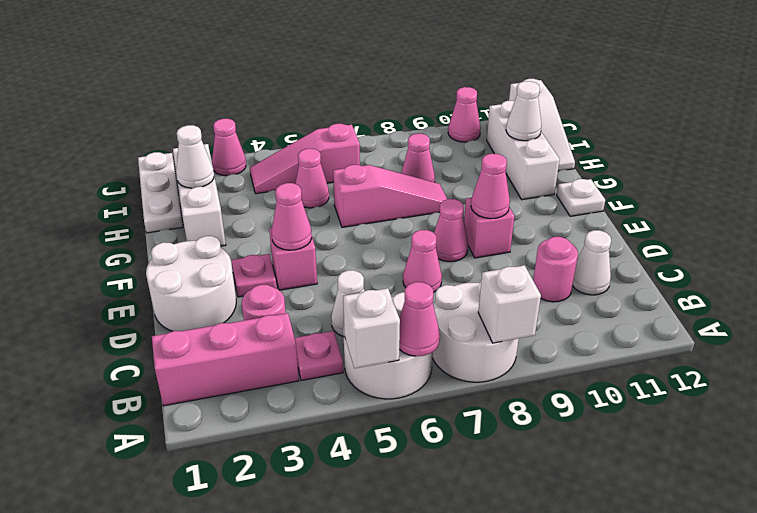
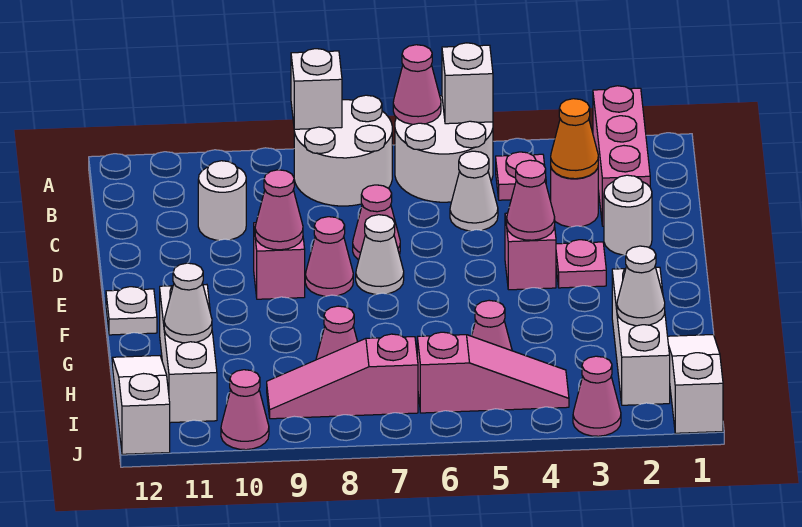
pink 1x3 brick [152,313,299,406] -> pink 1x3 brick turned to [593,86,650,226]
none -> orange 1x1 cone [551,99,598,179]
pink 1x1 round brick [533,237,578,302] -> white 1x1 round brick [198,161,246,240]
white 1x1 cone [572,230,611,295] -> white 1x1 cone moved to [356,215,404,294]
white 2x2 round brick [146,236,236,331] -> white 1x1 round brick [604,175,652,255]
pink 1x3 slope [333,165,447,227] -> pink 1x3 slope moved to [267,334,418,419]
white 1x3 plate [138,152,183,233] -> white 1x3 slope [668,335,723,433]

